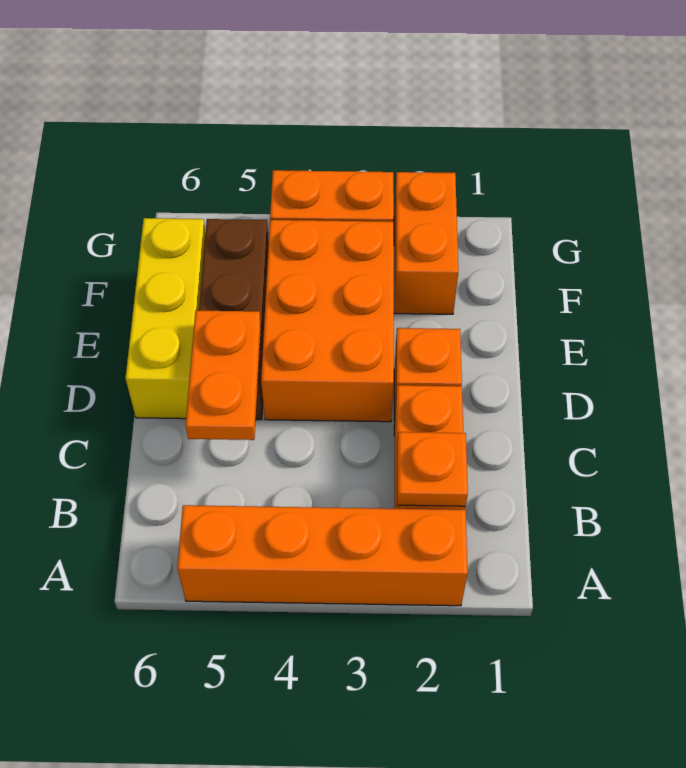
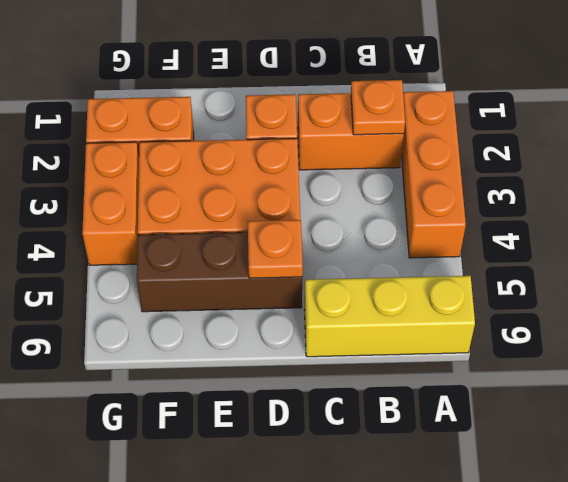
orange 1x4 brick [177,505,468,606] -> orange 1x3 brick [402,91,466,258]
orange 1x2 plate [186,310,261,440] -> orange 1x1 plate [248,220,303,278]
yellow 1x3 brick [126,218,206,419] -> yellow 1x3 brick moved to [304,276,475,357]

